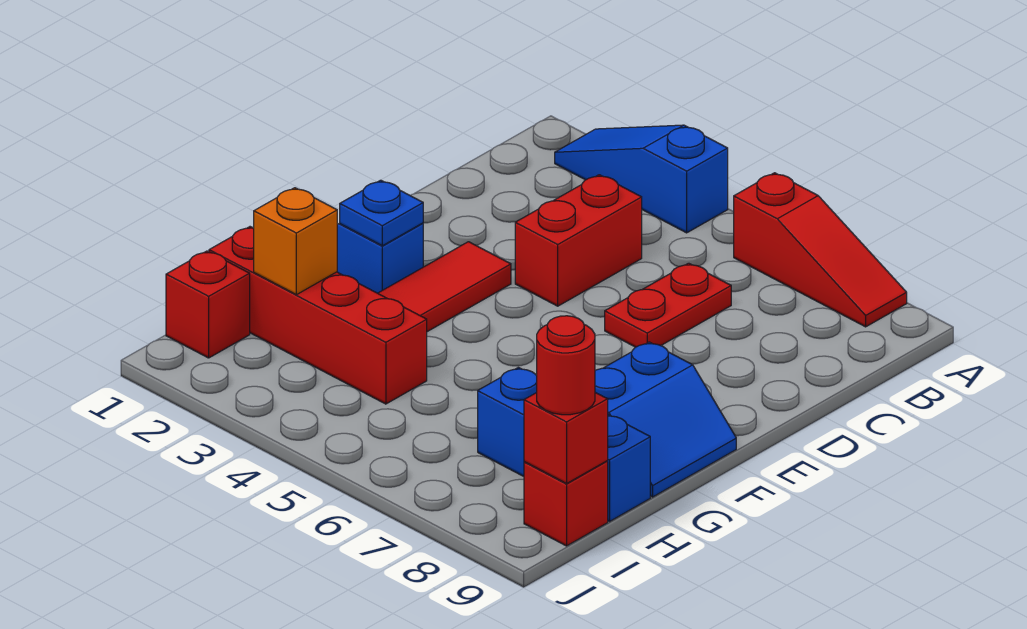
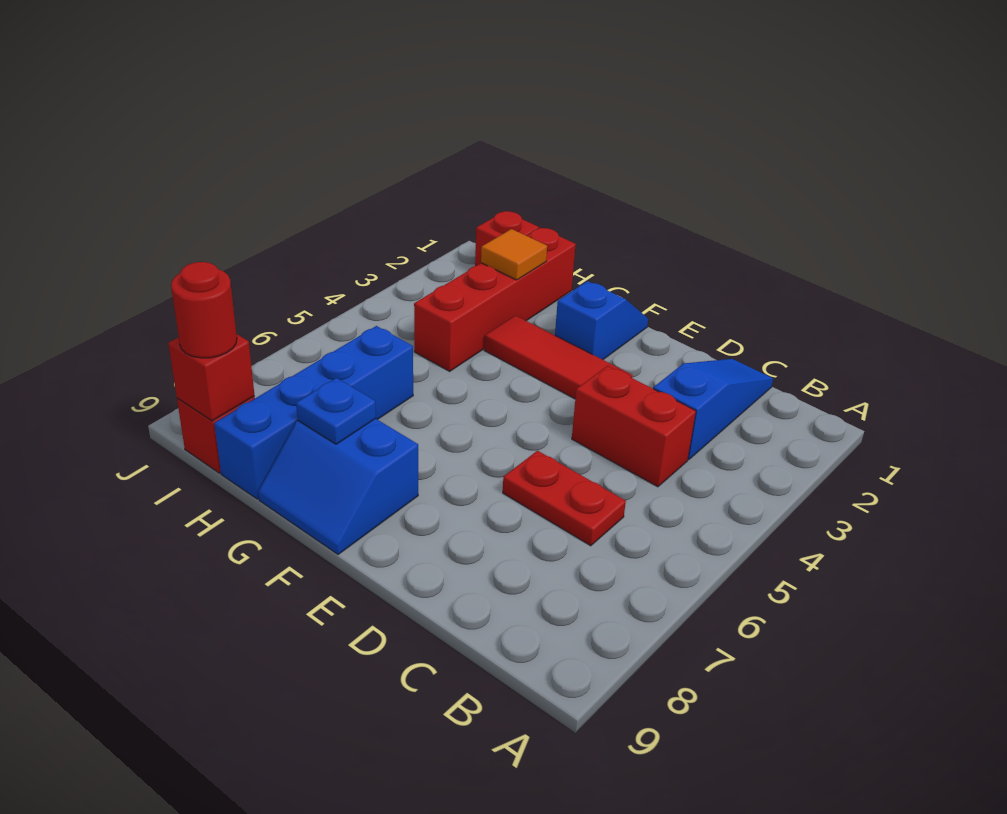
blue 1x3 slope [555,125,728,233] -> blue 1x3 slope moved to [653,359,773,460]
red 1x3 slope [734,173,907,327] -> none
blue 1x1 plate [340,180,423,246] -> blue 1x1 plate moved to [296,378,376,444]
orange 1x1 brick [254,188,337,295] -> orange 1x1 tile [481,229,547,280]
blue 1x3 brick [478,367,650,521] -> blue 1x4 brick [214,326,413,499]

